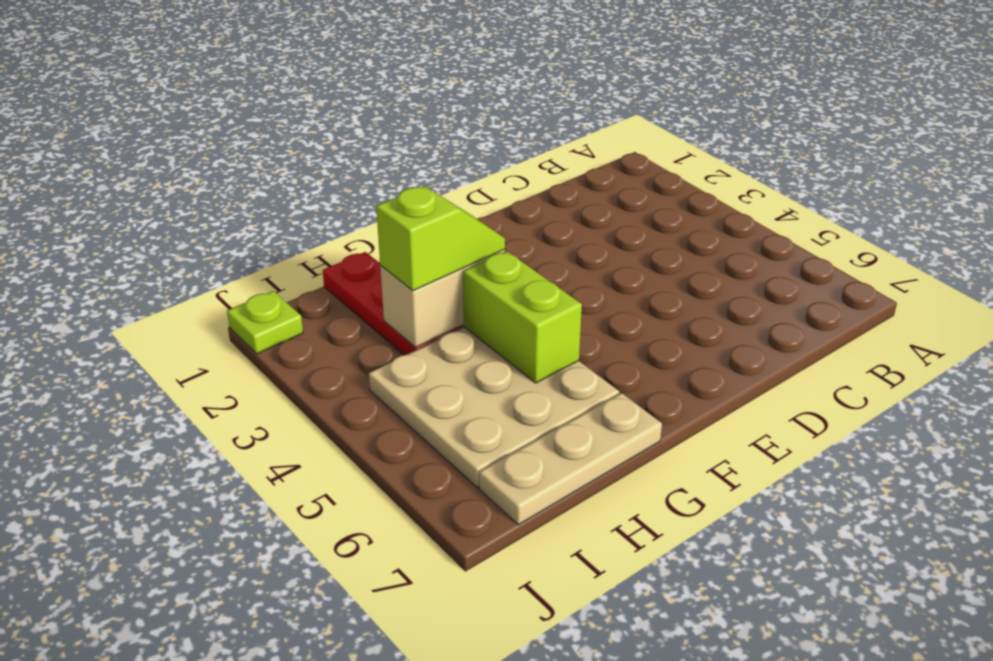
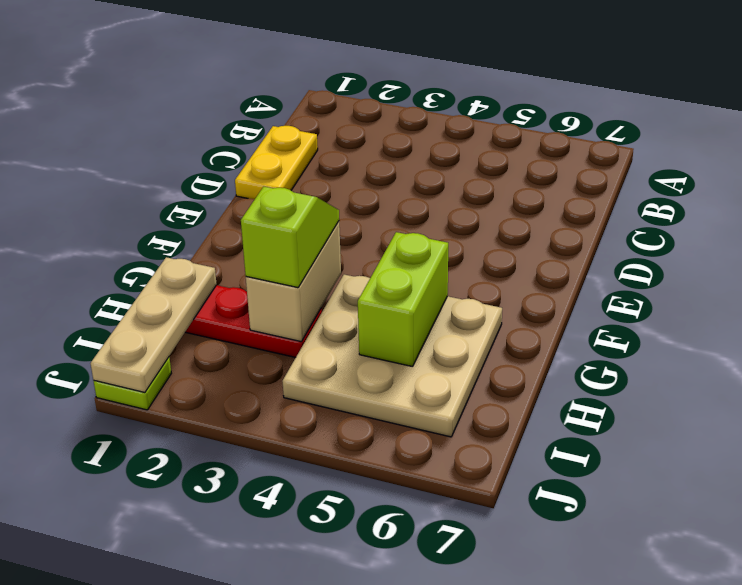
none -> yellow 1x2 plate [235,126,318,199]
lime 1x2 brick [463,251,582,383] -> lime 1x2 brick turned to [358,232,448,367]
tan 1x3 plate [479,393,662,525] -> tan 1x3 plate moved to [90,257,217,392]

